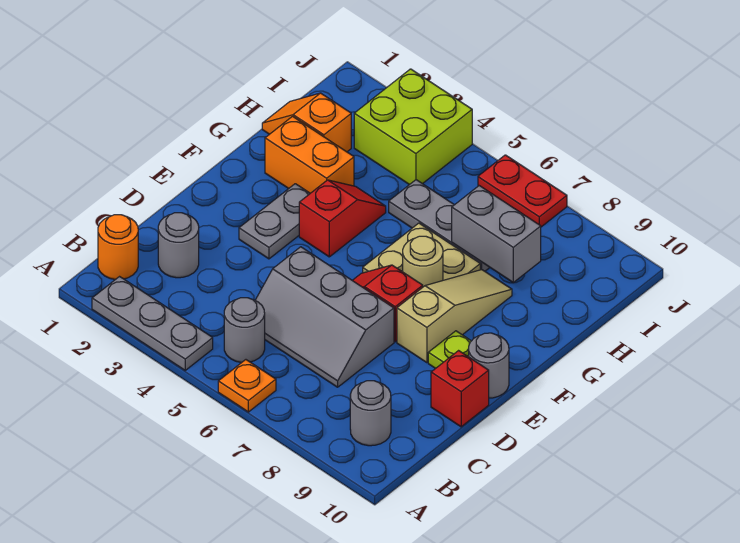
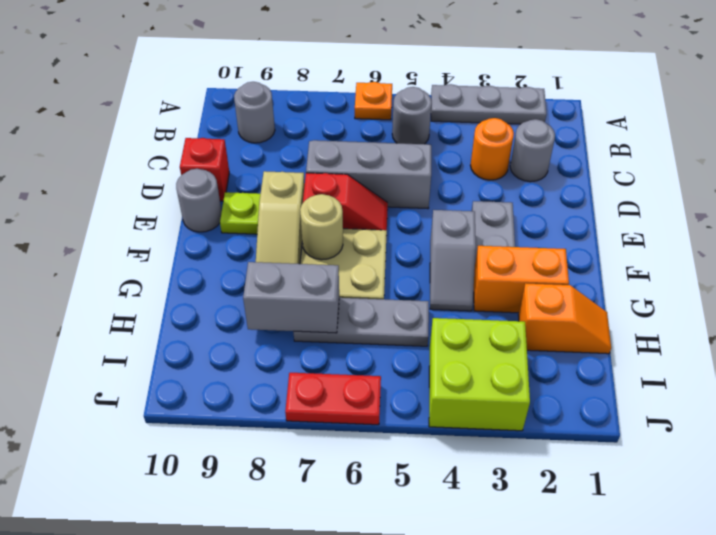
orange 1x1 round brick [98,215,138,280] -> orange 1x1 round brick moved to [470,118,514,180]
red 1x2 slope [299,180,386,257] -> grey 1x2 slope [430,210,476,311]

